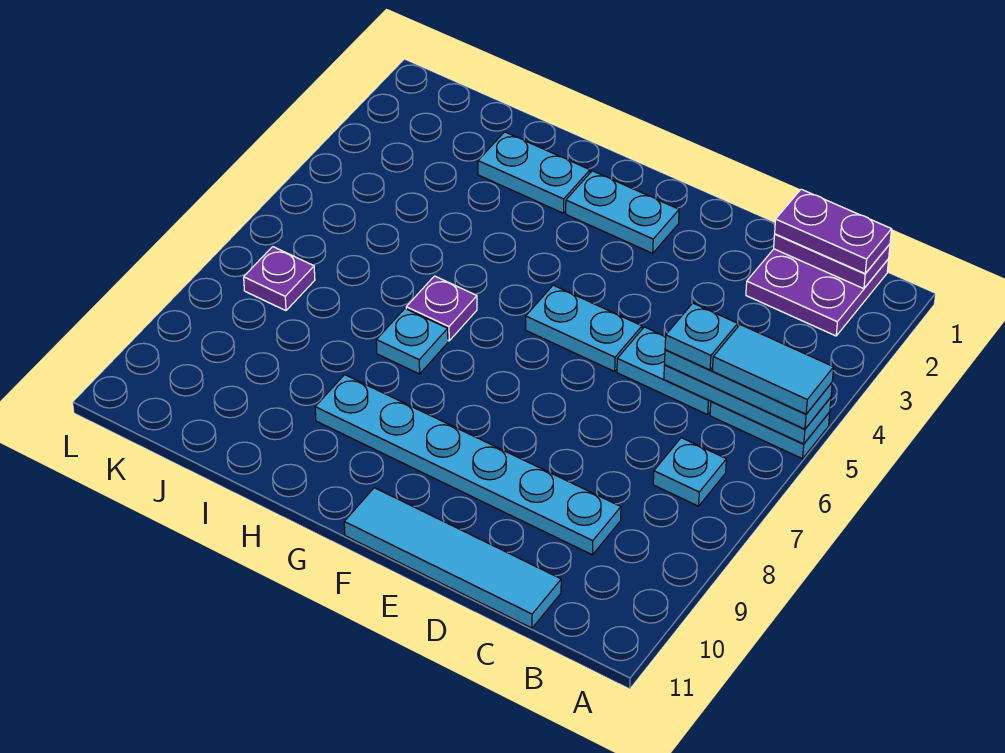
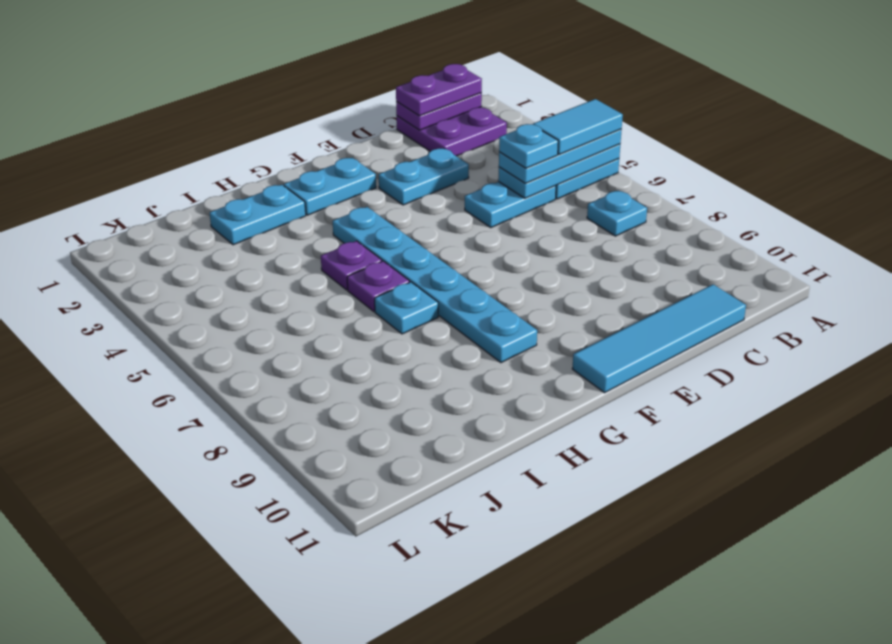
cyan 1x6 plate [315,375,621,555] -> cyan 1x6 plate turned to [333,207,537,363]
cyan 1x2 plate [526,285,642,371] -> cyan 1x2 plate moved to [379,149,469,205]
purple 1x1 plate [244,247,315,311] -> purple 1x1 plate moved to [321,241,382,290]

